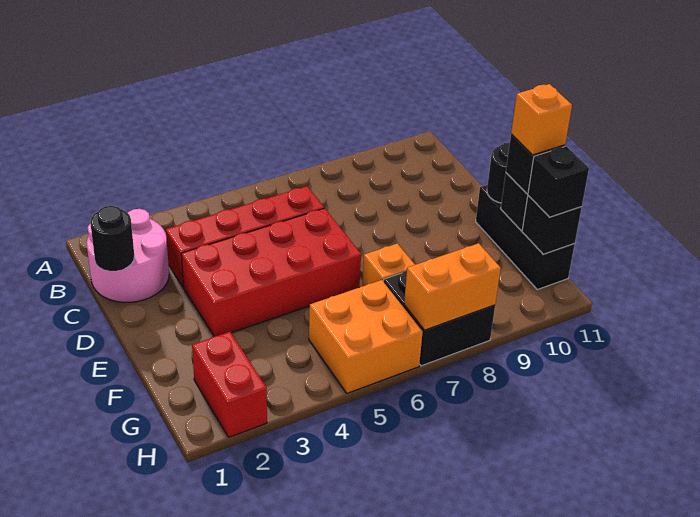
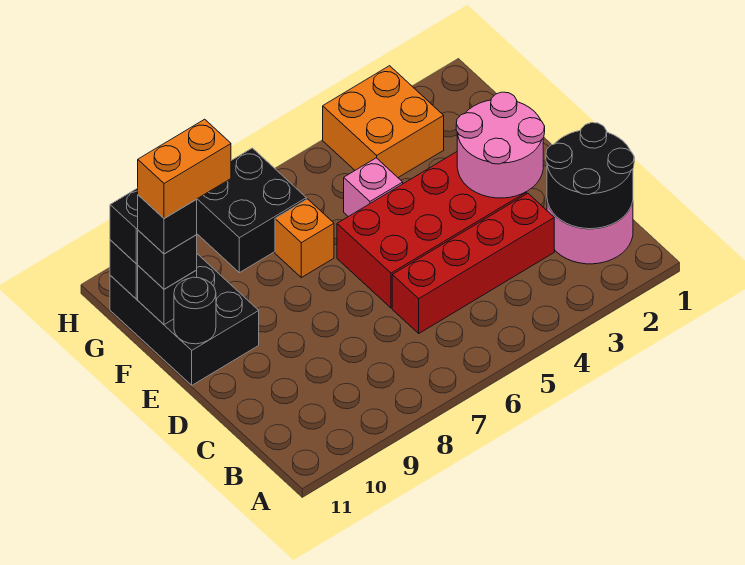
black 1x1 round brick [90,206,134,271] -> black 2x2 round brick [546,123,634,229]
none -> pink 2x2 round brick [456,92,545,198]
black 1x3 brick [476,185,575,290] -> black 2x3 brick [110,254,259,385]
none -> pink 1x1 brick [344,158,403,217]
orange 1x1 brick [511,84,572,155] -> black 1x1 brick [138,195,197,254]
red 1x2 brick [192,332,267,437] -> none
orange 2x2 brick [309,280,423,393] -> orange 2x2 brick moved to [323,66,444,177]
orange 1x2 brick [404,243,501,330] -> orange 1x2 brick moved to [138,119,231,219]

